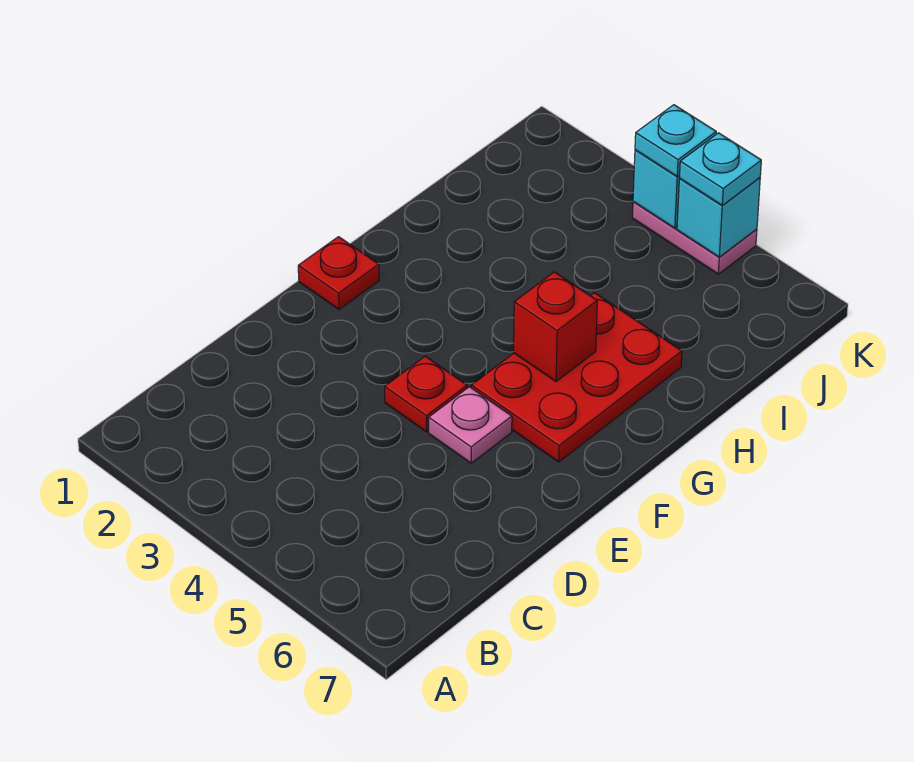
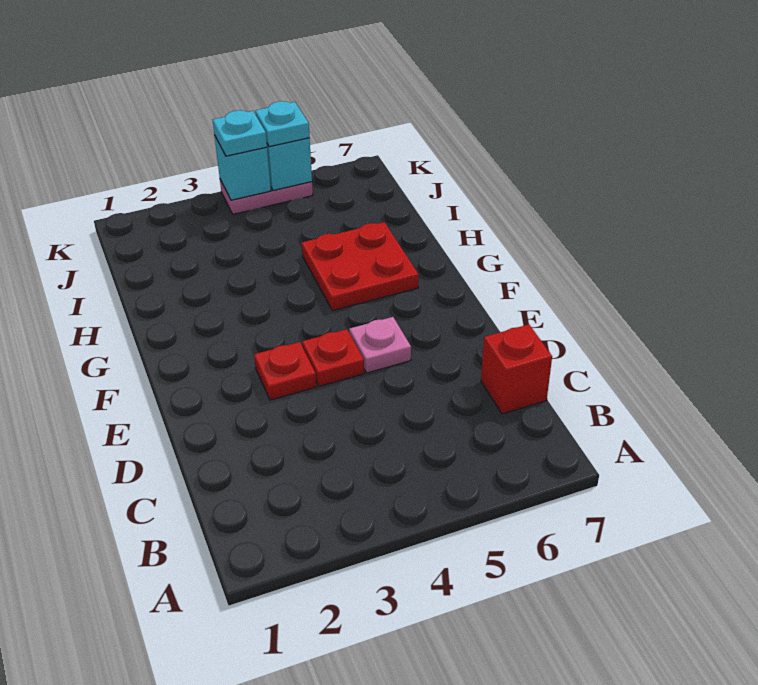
red 1x1 plate [298,237,379,309] -> red 1x1 plate moved to [254,342,316,400]
red 2x3 plate [471,293,682,462] -> red 2x2 plate [302,222,419,311]
red 1x1 brick [514,272,597,382] -> red 1x1 brick moved to [481,324,552,414]

